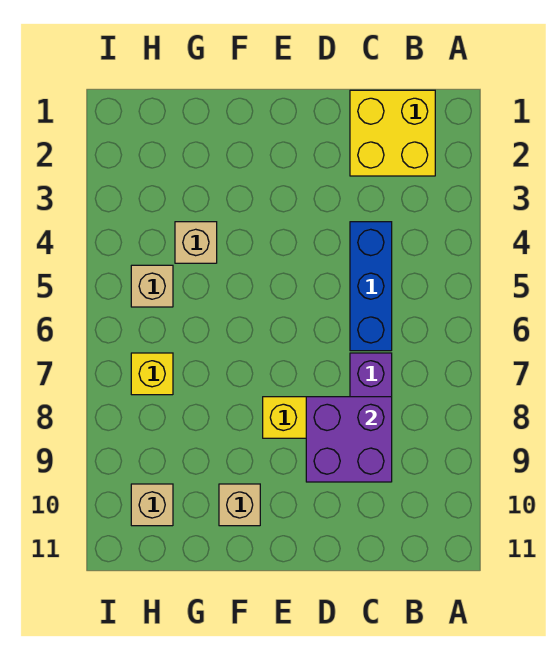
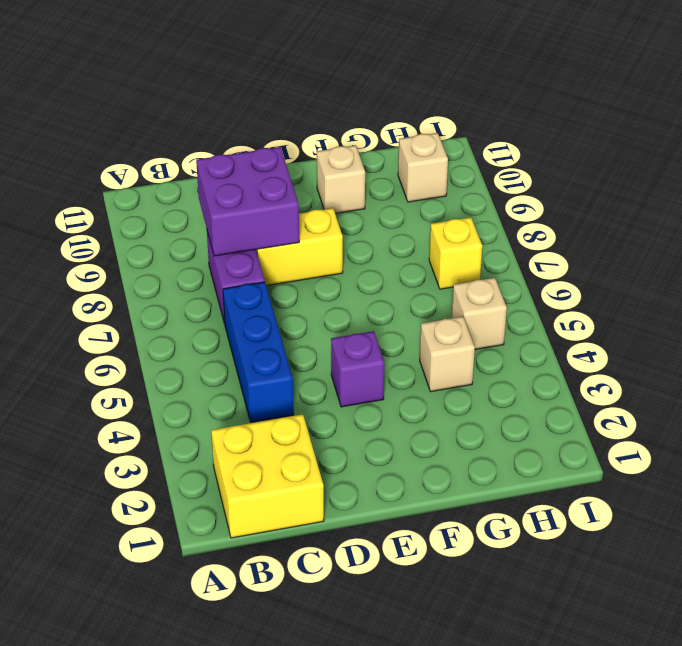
none -> purple 1x1 brick [331,331,384,407]

